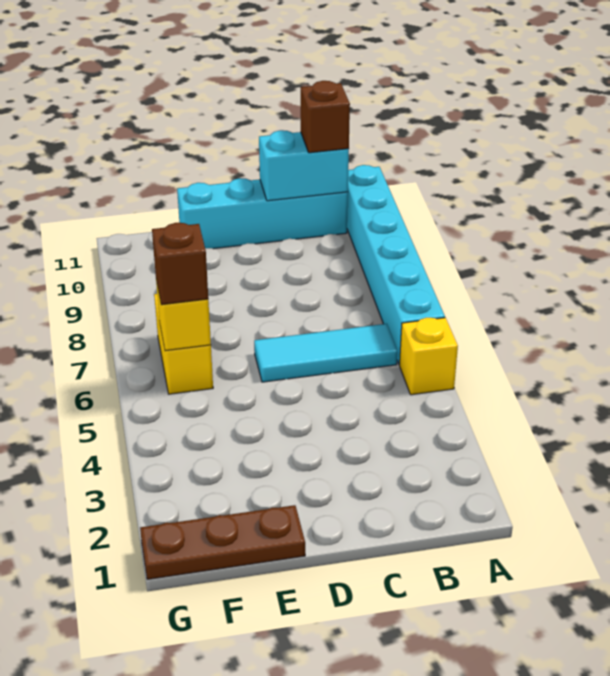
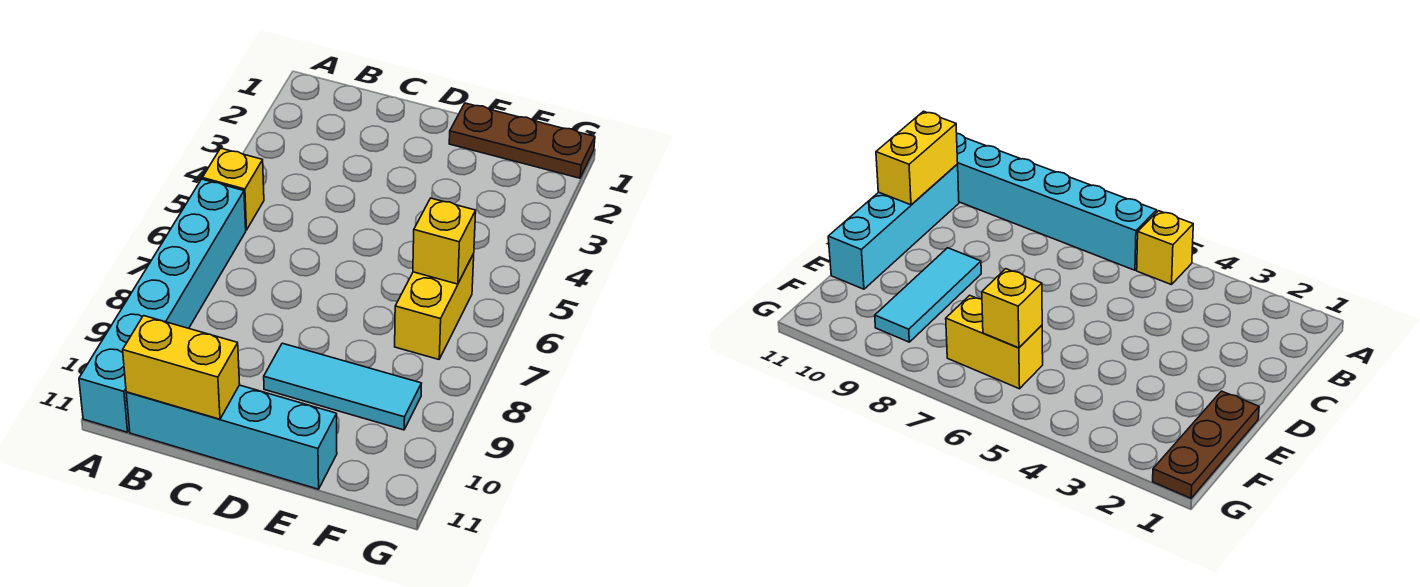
cyan 1x3 tile [254,324,397,382] -> cyan 1x3 tile moved to [264,343,422,430]
cyan 1x2 brick [259,130,349,201] -> yellow 1x2 brick [123,316,240,419]
brown 1x1 brick [301,81,350,153] -> none
brown 1x1 brick [152,223,208,305] -> none

